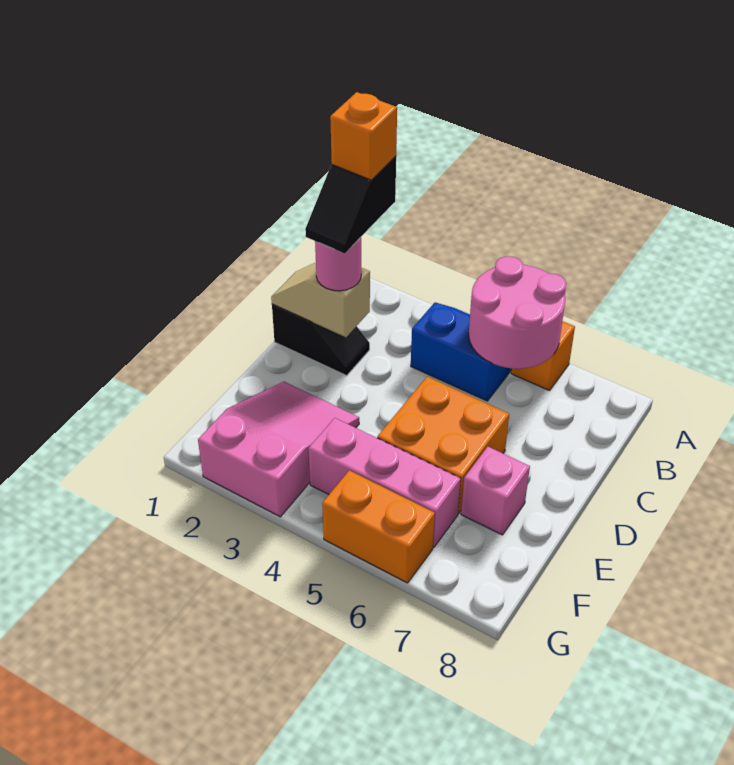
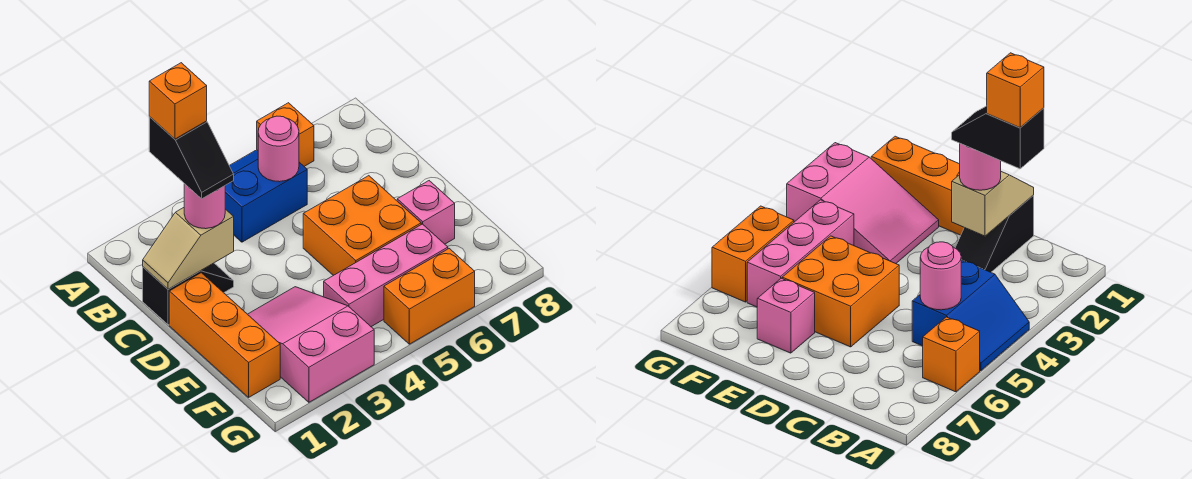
pink 2x2 round brick [469,256,566,369] -> pink 1x1 round brick [258,116,299,182]
none -> orange 1x3 brick [169,273,280,397]

